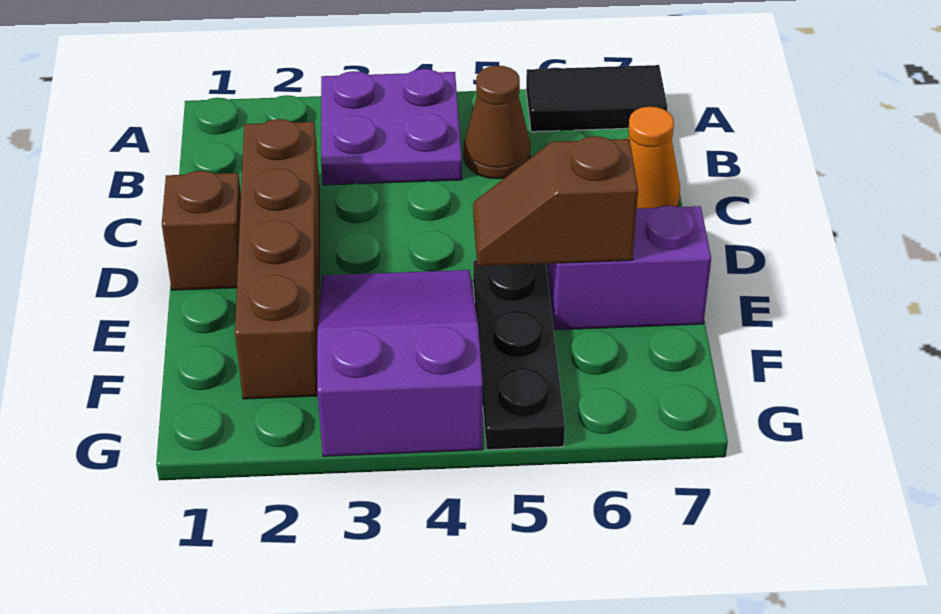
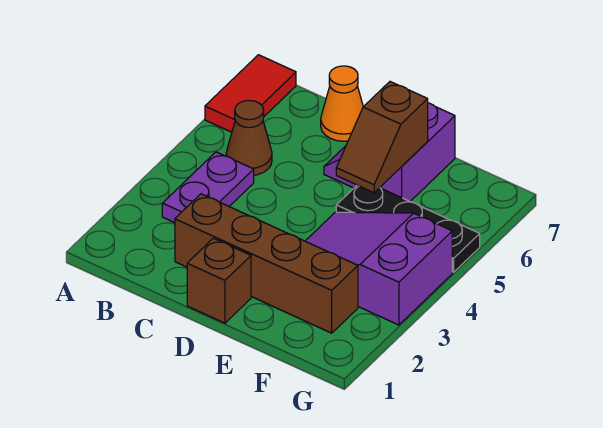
purple 2x2 plate [321,69,462,185] -> purple 1x2 plate [162,152,254,223]
black 1x2 tile [526,65,667,132] -> red 1x2 tile [205,55,296,132]

